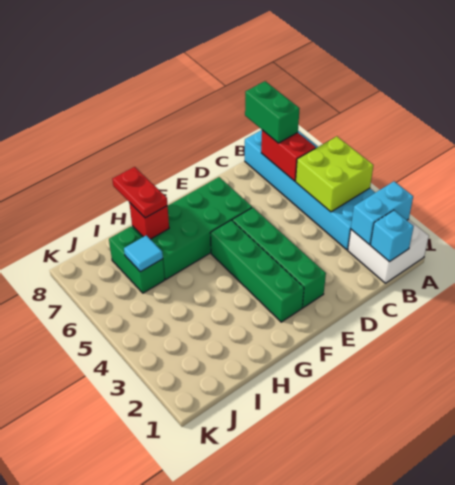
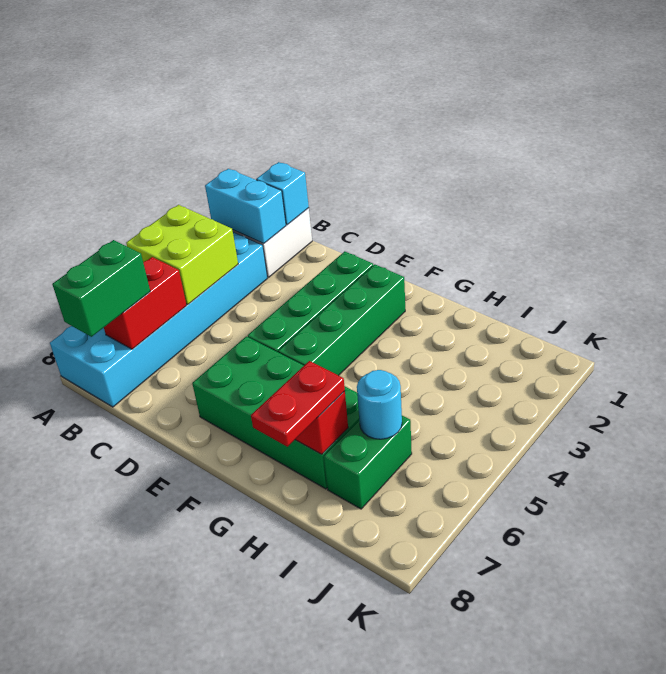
cyan 1x1 tile [124,235,163,272] -> cyan 1x1 round brick [357,370,402,439]

